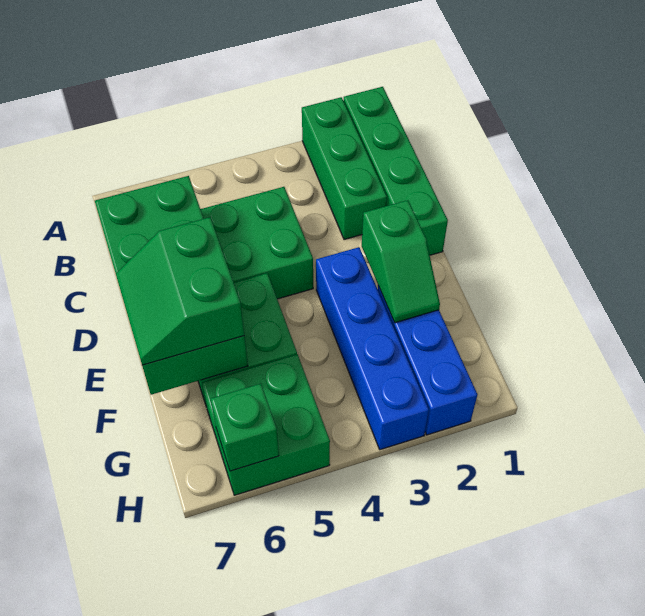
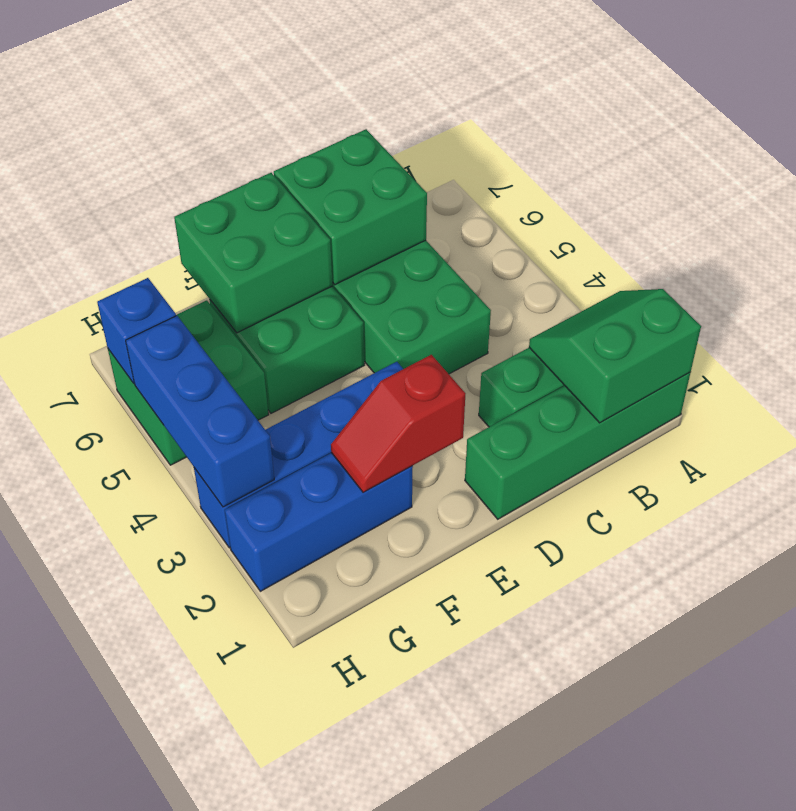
green 1x2 slope [362,200,440,323] -> red 1x2 slope [331,355,465,492]
green 2x2 slope [116,217,244,365] -> green 2x2 slope moved to [529,289,701,423]
none -> blue 1x3 brick [126,316,274,507]
green 1x1 brick [211,384,279,471] -> blue 1x1 brick [97,278,176,383]

